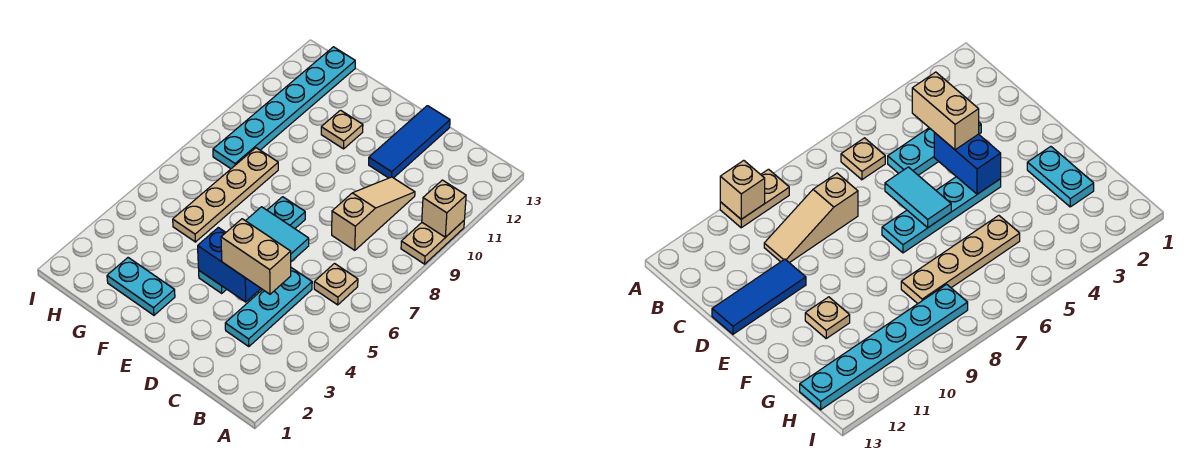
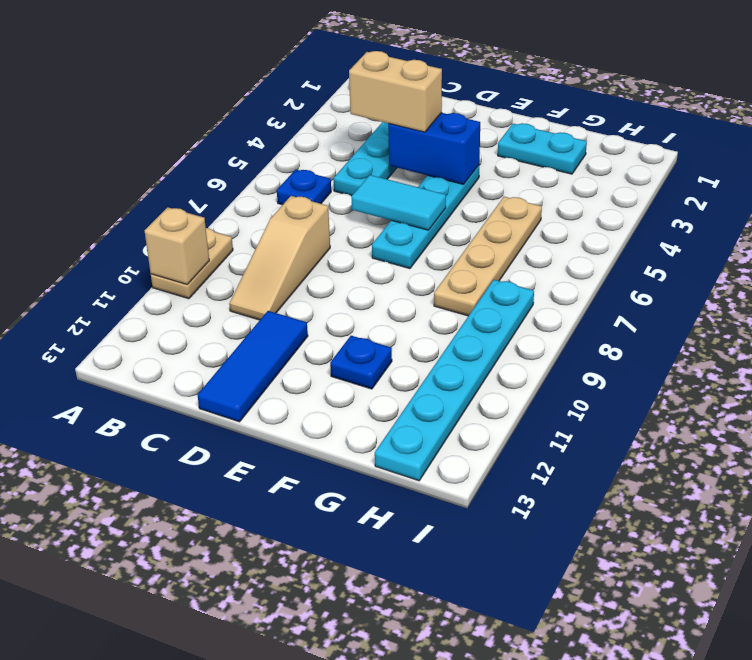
tan 1x1 plate [314,264,358,305] -> blue 1x1 plate [277,169,331,205]
tan 1x1 plate [321,110,363,149] -> blue 1x1 plate [330,336,392,389]

